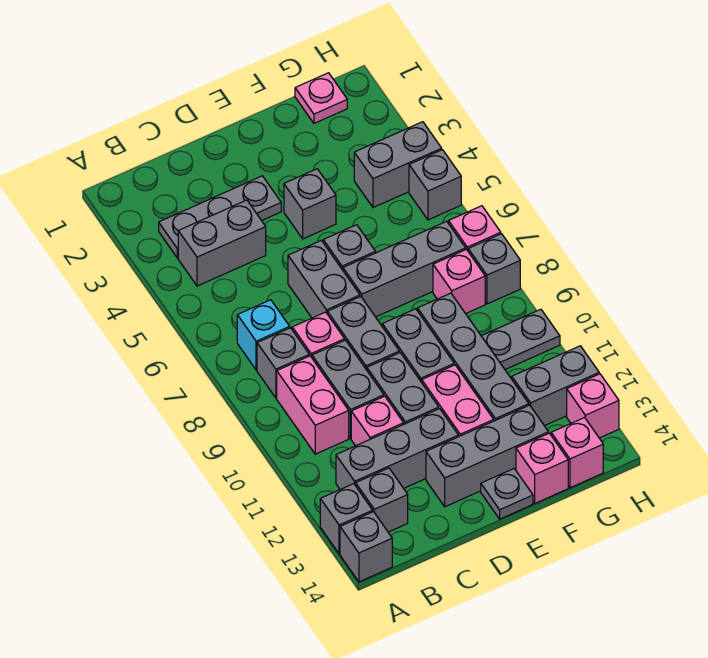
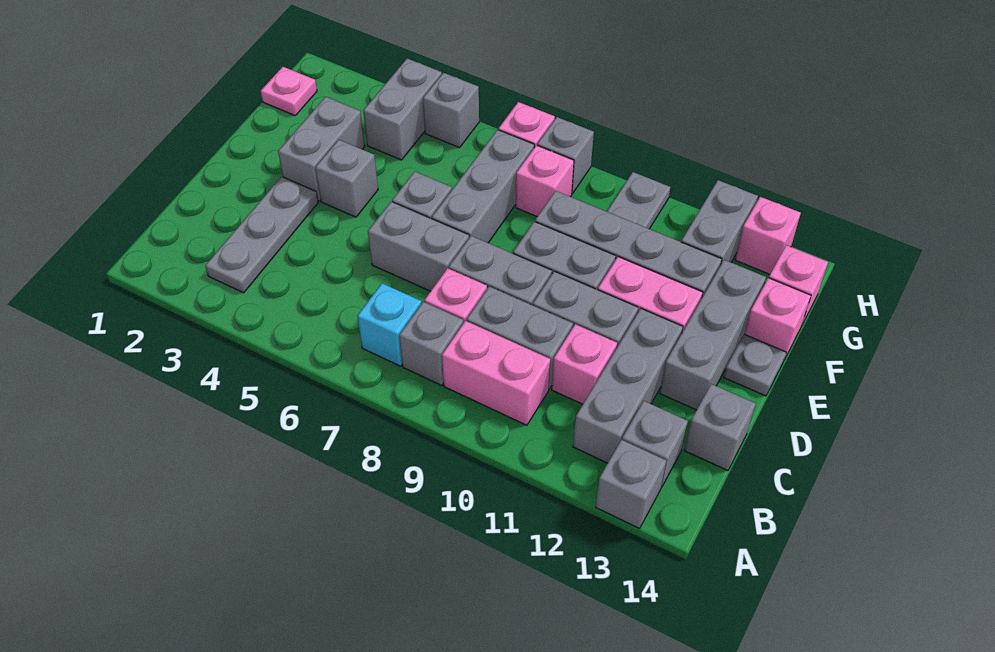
grey 1x1 brick [340,512,392,582] -> grey 1x1 brick moved to [684,384,756,470]
grey 1x2 brick [178,200,266,286] -> grey 1x2 brick moved to [278,97,365,201]

